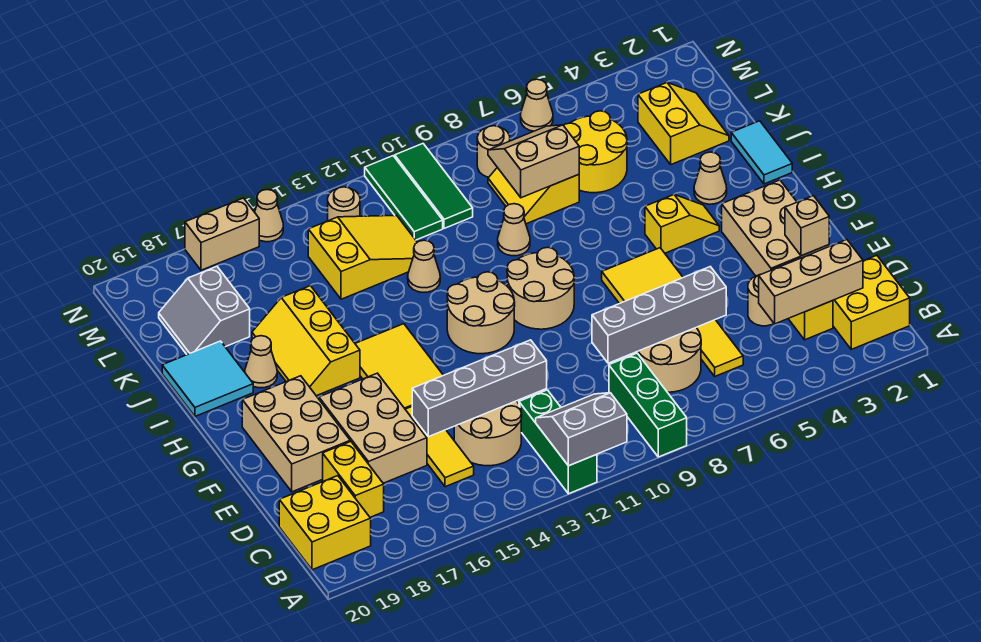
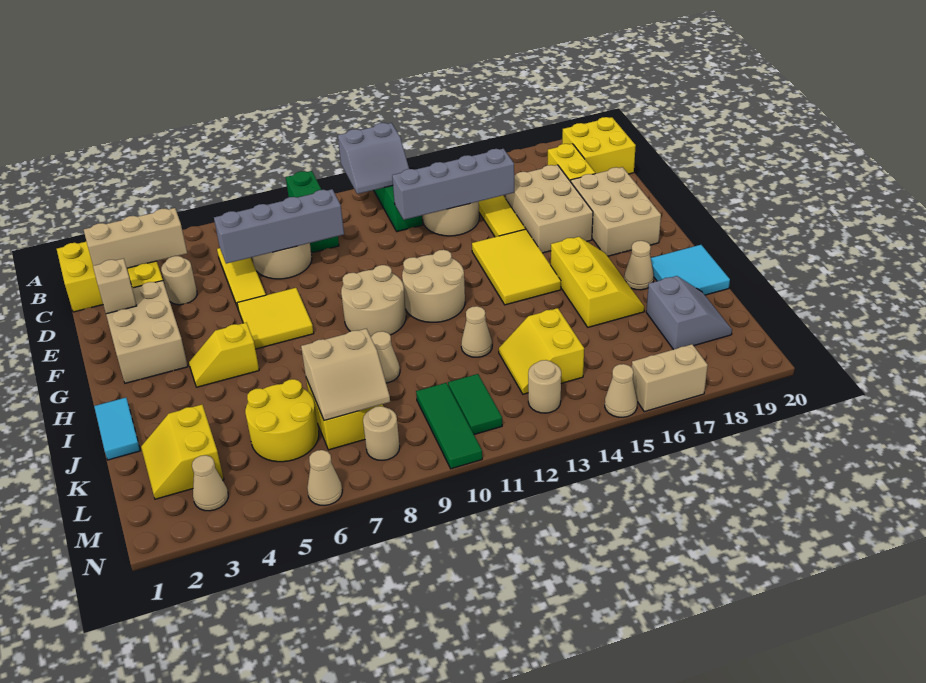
tan 1x1 cone [694,152,727,204] -> tan 1x1 cone moved to [192,455,228,511]
yellow 2x3 slope [308,215,417,299] -> yellow 2x2 slope [499,308,584,394]
green 1x3 tile [365,156,443,240] -> green 1x2 tile [448,374,502,435]

